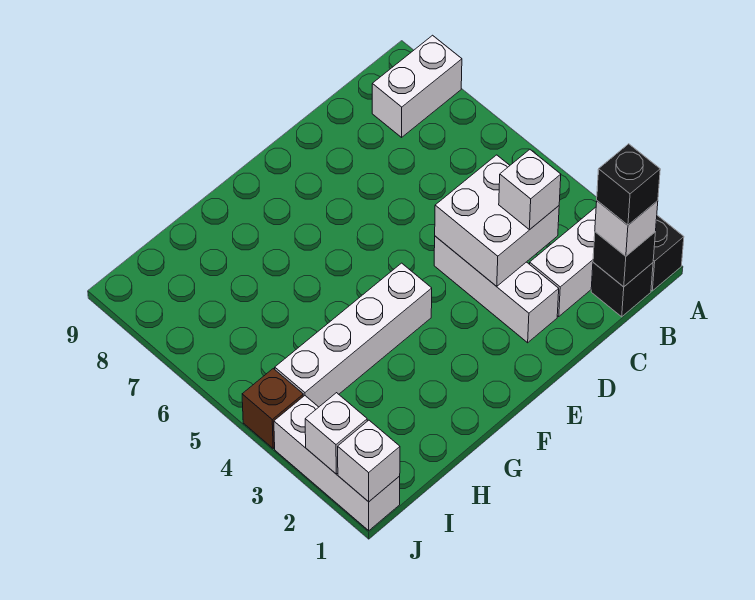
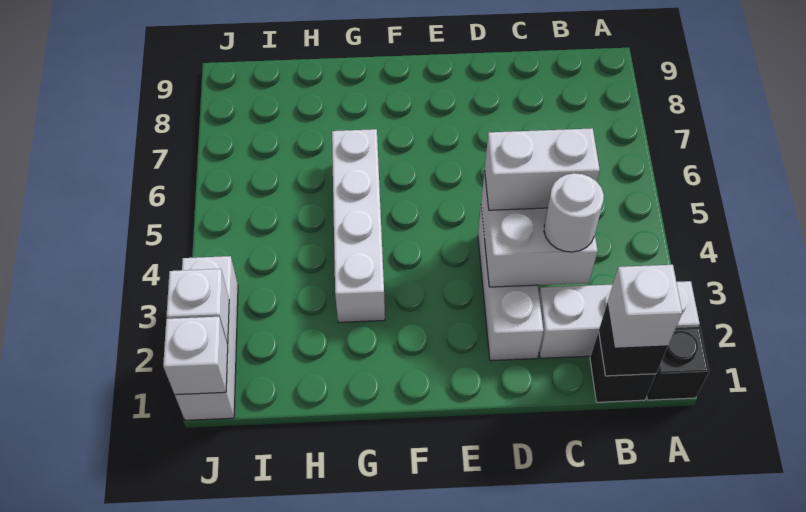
white 1x2 brick [372,35,462,137] -> white 1x2 brick moved to [485,128,600,210]
black 1x1 brick [597,144,660,225] -> none
white 1x1 brick [499,150,561,230] -> white 1x1 round brick [544,173,604,252]
white 1x4 brick [275,263,432,407] -> white 1x4 brick turned to [332,129,385,322]
brown 1x1 brick [242,369,303,448] -> none

